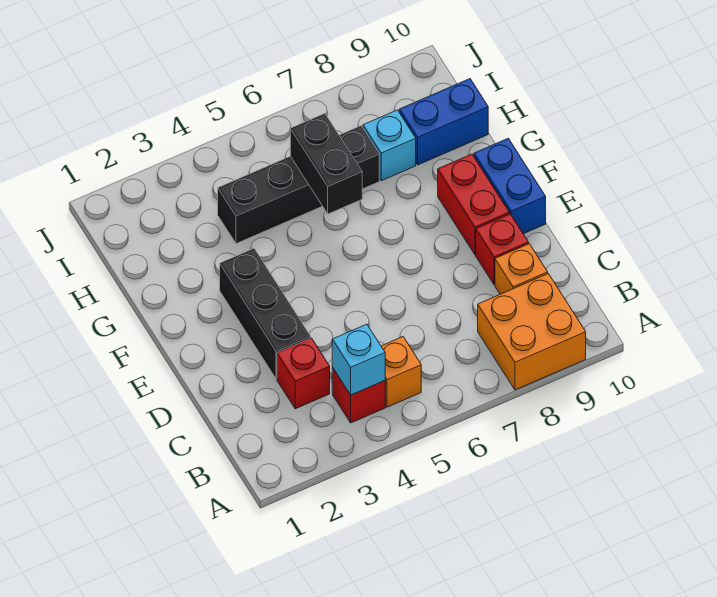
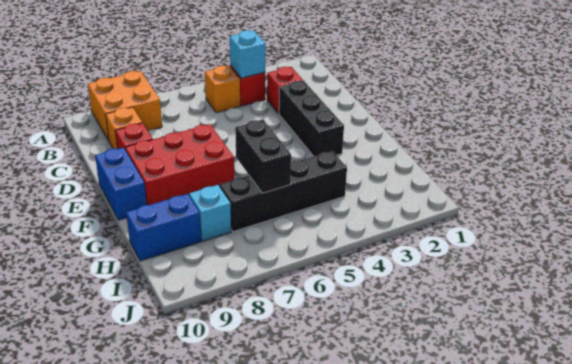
red 1x2 brick [438,154,509,255] -> red 2x3 brick [125,124,235,205]

